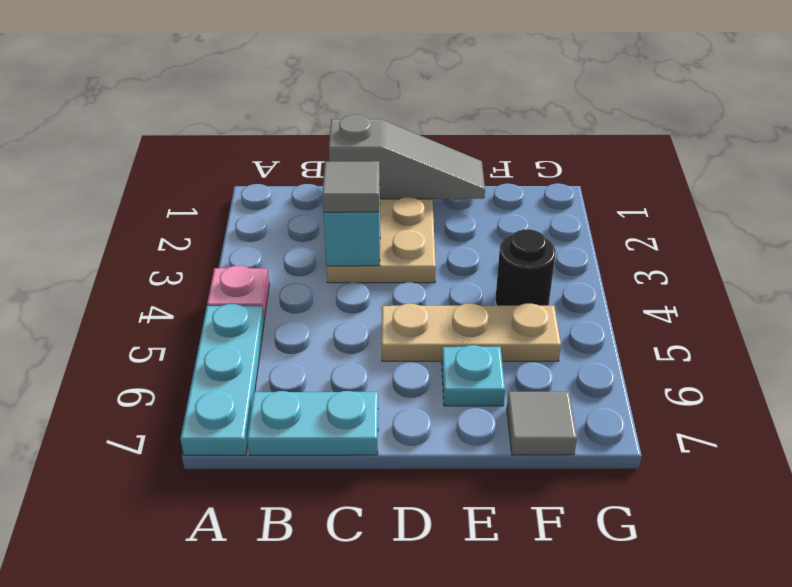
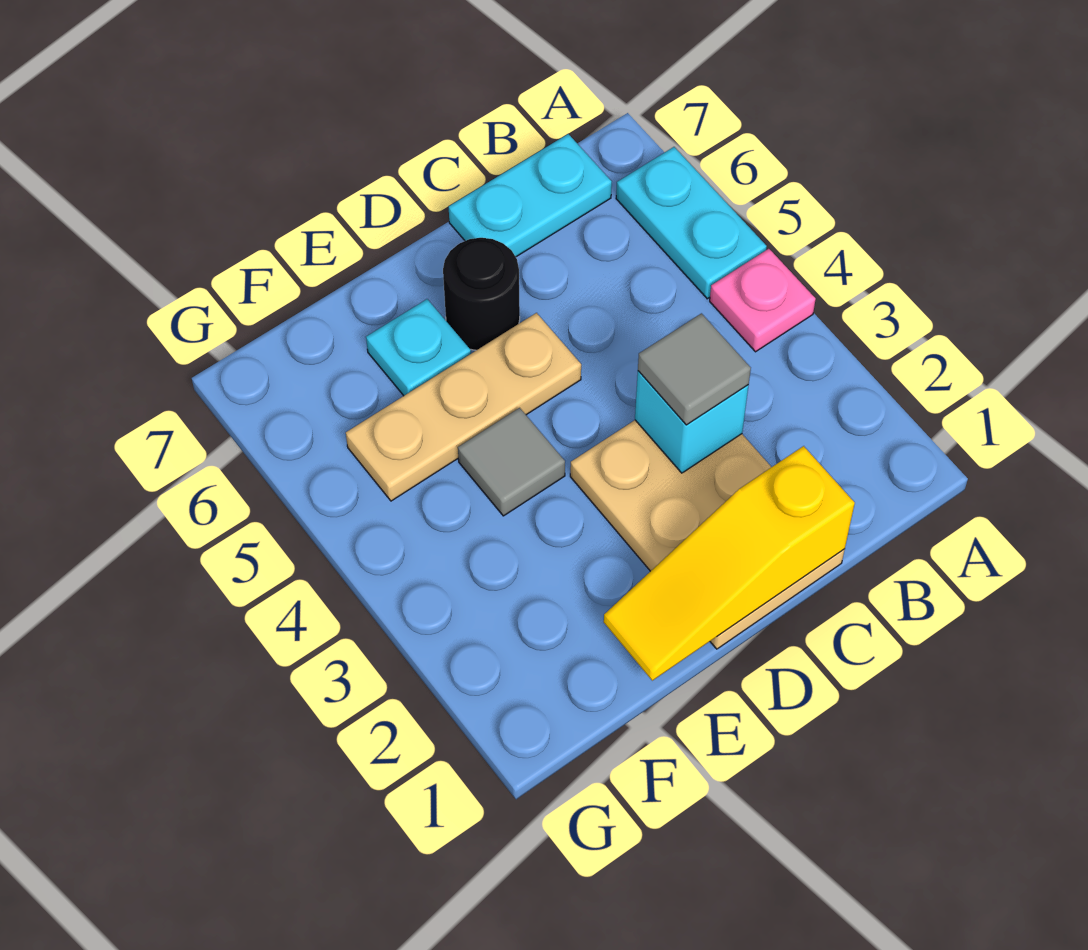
cyan 1x3 plate [180,304,264,455] -> cyan 1x2 plate [616,147,767,299]
grey 1x3 slope [329,115,485,199] -> yellow 1x3 slope [604,446,855,681]
black 1x1 round brick [495,229,556,306] -> black 1x1 round brick moved to [443,238,520,350]
grey 1x1 tile [507,392,577,455] -> grey 1x1 tile moved to [458,408,565,516]

